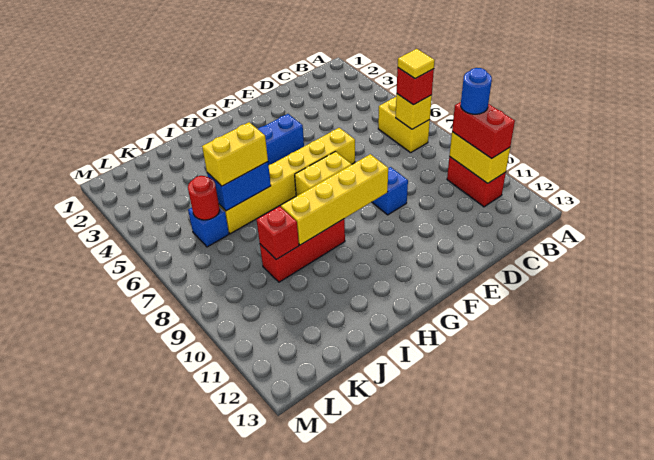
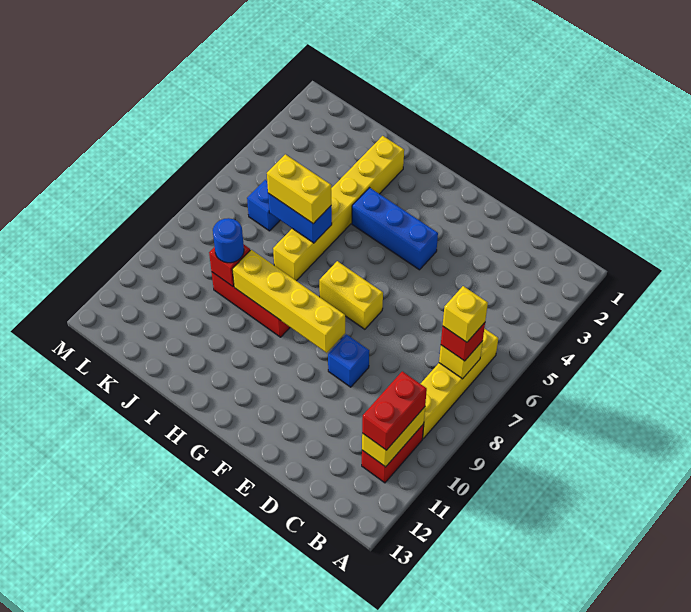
yellow 1x2 brick [378,97,430,153] -> yellow 1x4 brick [421,328,498,439]
yellow 1x1 tile [398,49,435,79] -> yellow 1x1 brick [443,286,488,342]
blue 1x1 round brick [461,68,492,114] -> blue 1x1 round brick moved to [213,218,244,263]
yellow 1x6 brick [219,128,355,234] -> yellow 1x6 brick turned to [273,136,404,281]
red 1x1 round brick [188,176,220,220] -> none

